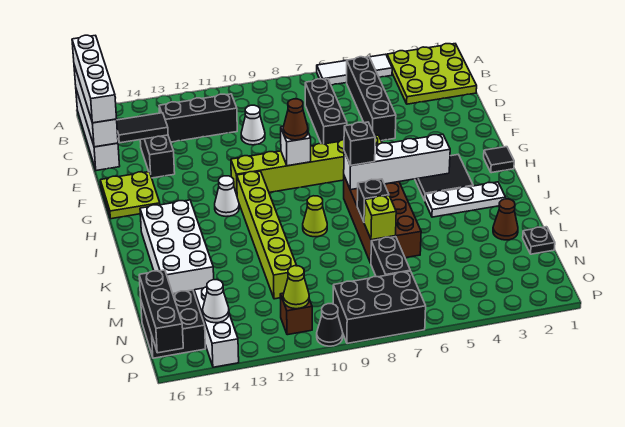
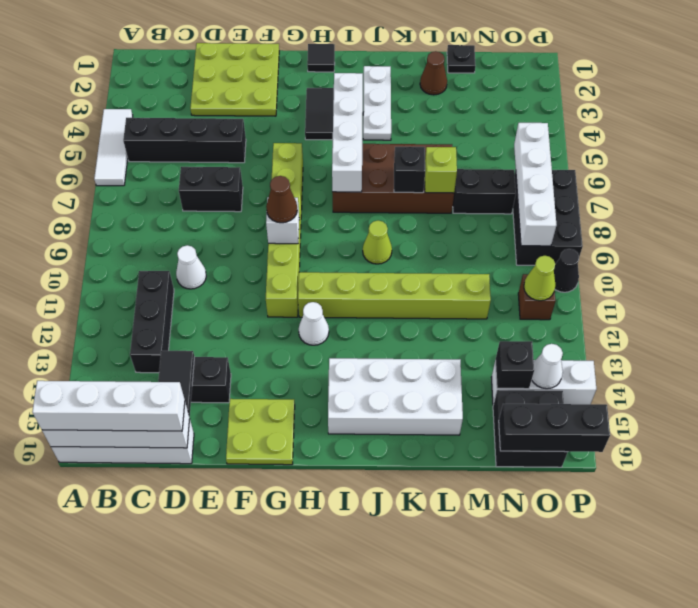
lime 3x3 plate [387,44,477,104] -> lime 3x3 plate moved to [190,43,279,116]
black 1x3 brick [305,79,347,144] -> black 1x2 brick [179,167,243,212]
black 1x1 brick [344,122,375,165] -> black 1x1 brick moved to [495,341,534,389]
none -> white 1x4 brick [514,123,556,246]

